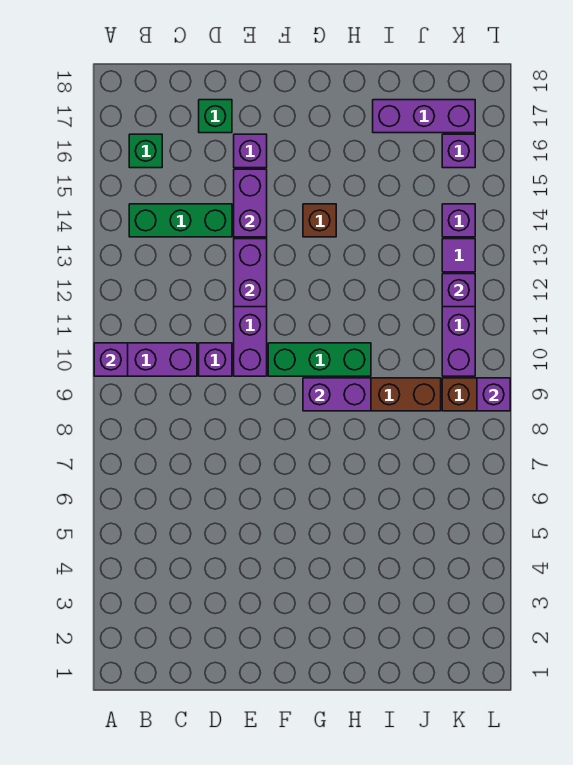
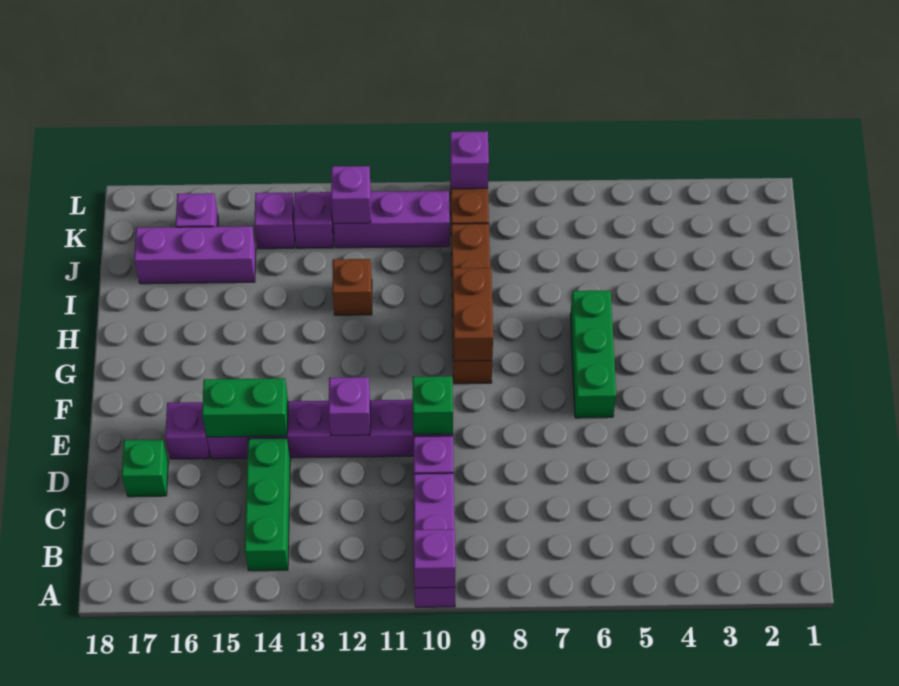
green 1x1 brick [129,134,162,168] -> green 1x1 brick moved to [413,376,453,434]
purple 1x2 brick [234,239,267,307] -> purple 1x1 brick [329,377,370,436]
purple 1x2 brick [234,169,267,237] -> green 1x2 brick [202,378,288,437]
green 1x3 brick [268,343,371,376] -> green 1x3 brick moved to [570,291,616,418]
purple 1x2 brick [303,378,371,411] -> brown 1x2 brick [453,268,493,361]
brown 1x1 brick [303,204,336,237] -> brown 1x1 brick moved to [332,259,372,315]
purple 1x3 brick [373,100,475,133] -> purple 1x3 brick turned to [134,226,256,284]
purple 1x1 tile [442,239,475,272] -> purple 1x1 brick [294,192,334,248]

